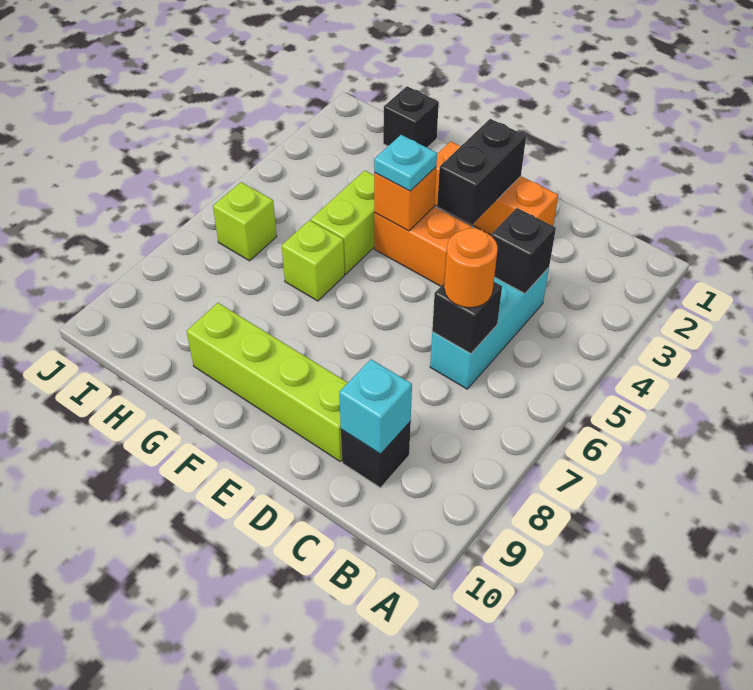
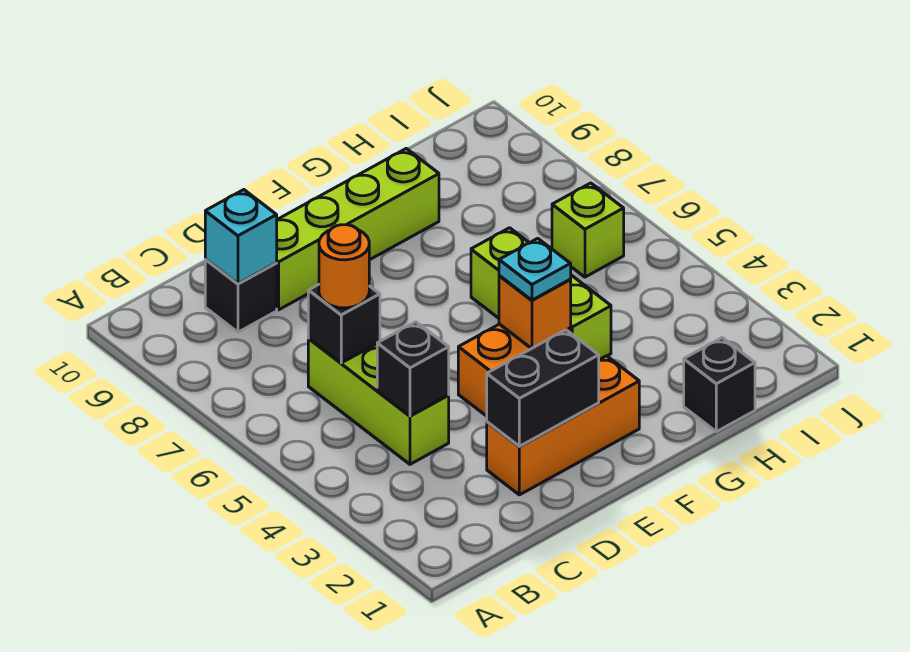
cyan 1x3 brick [430,268,549,389] -> lime 1x3 brick [308,339,449,464]
black 1x2 brick [437,119,526,224] -> black 1x2 brick turned to [487,330,599,446]

